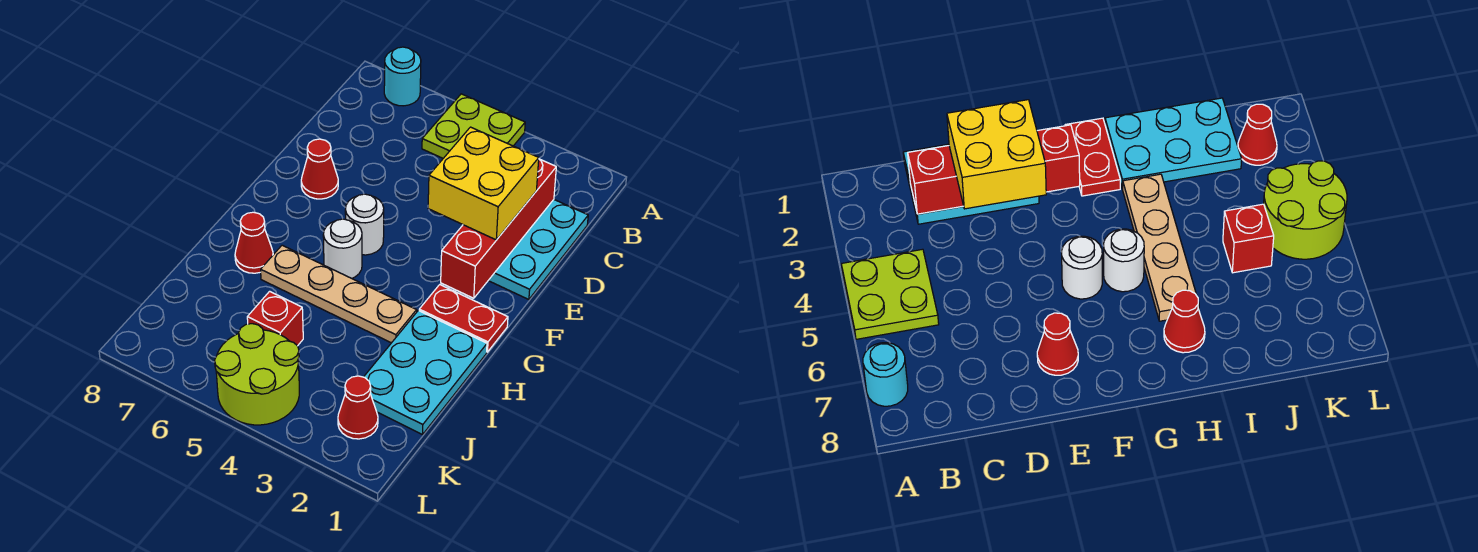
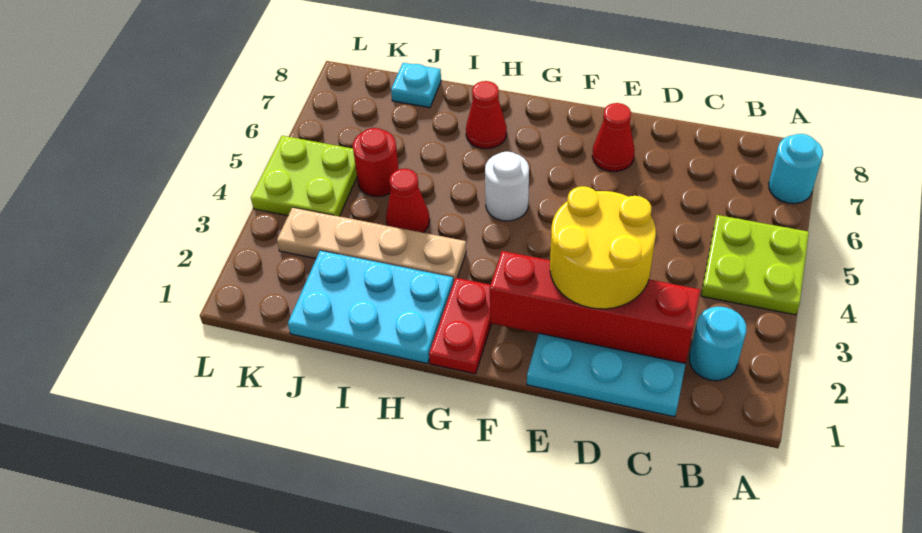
none -> cyan 1x1 round brick [690,306,747,381]
yellow 2x2 brick [428,127,539,240] -> yellow 2x2 round brick [550,186,656,309]
white 1x1 round brick [345,194,384,255] -> none
tan 1x4 plate [261,245,417,343] -> tan 1x4 plate turned to [277,207,466,282]
red 1x1 brick [247,291,303,346] -> red 1x1 round brick [353,128,399,197]
none -> cyan 1x1 plate [391,63,441,108]
red 1x1 cone [338,376,378,439] -> red 1x1 cone moved to [386,169,430,233]
lime 2x2 round brick [215,324,299,425] -> lime 2x2 plate [251,136,357,216]

